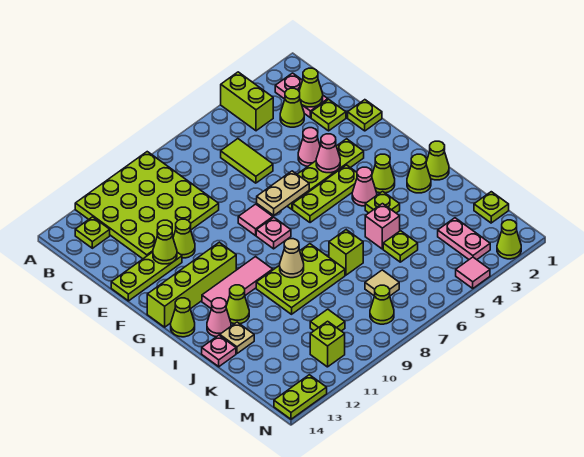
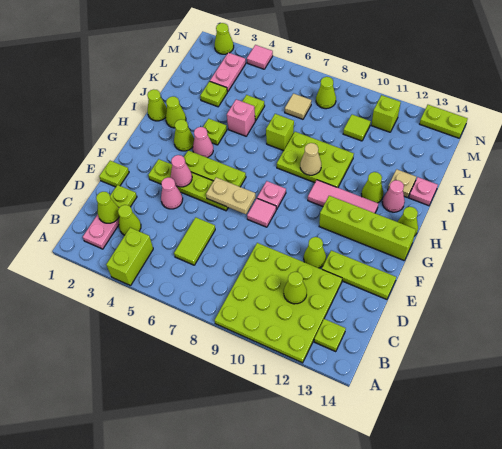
lime 1x1 cone [153,225,177,264] -> lime 1x1 cone moved to [284,272,307,304]
lime 1x1 plate [474,192,509,223] -> lime 1x1 plate moved to [200,81,227,107]

